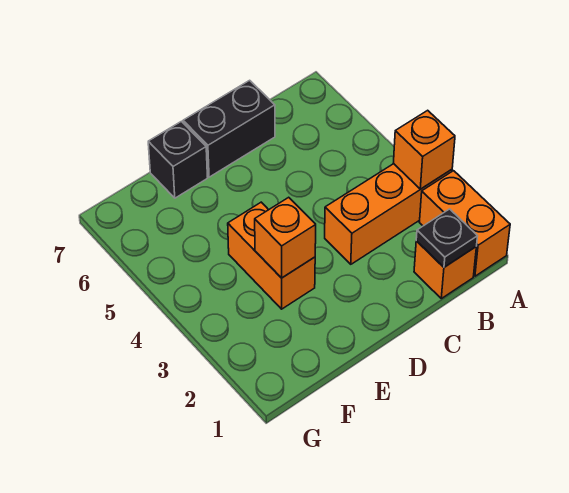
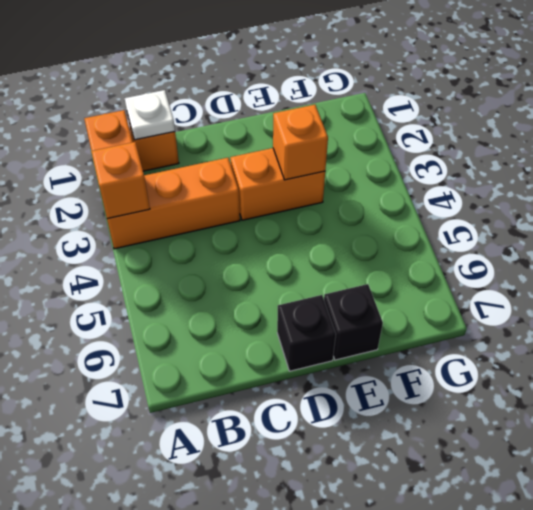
black 1x1 plate [416,209,478,267] -> white 1x1 plate [125,90,175,140]
black 1x2 brick [183,80,275,177] -> black 1x1 brick [277,295,336,371]
orange 1x2 brick [228,202,315,309] -> orange 1x2 brick turned to [230,148,325,220]

